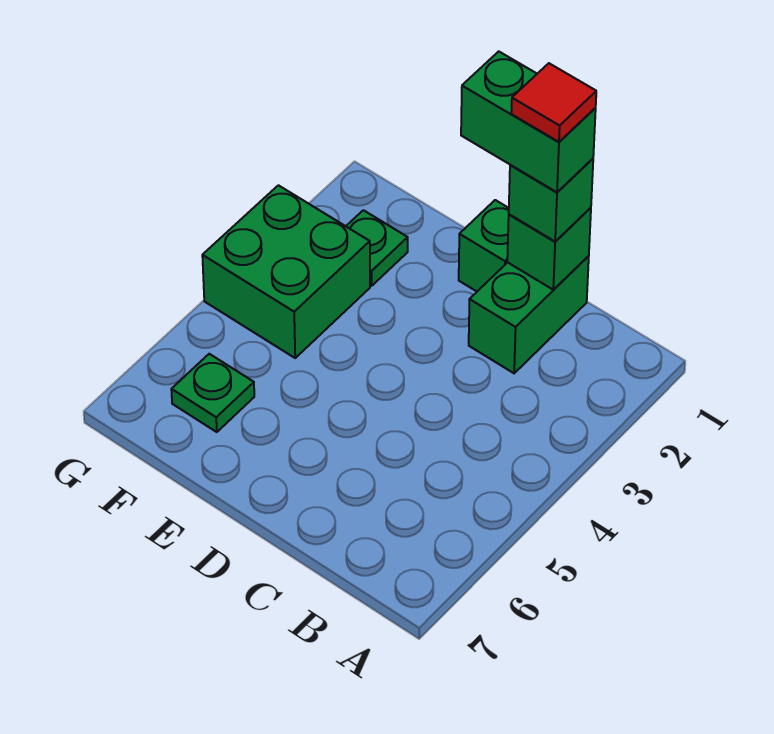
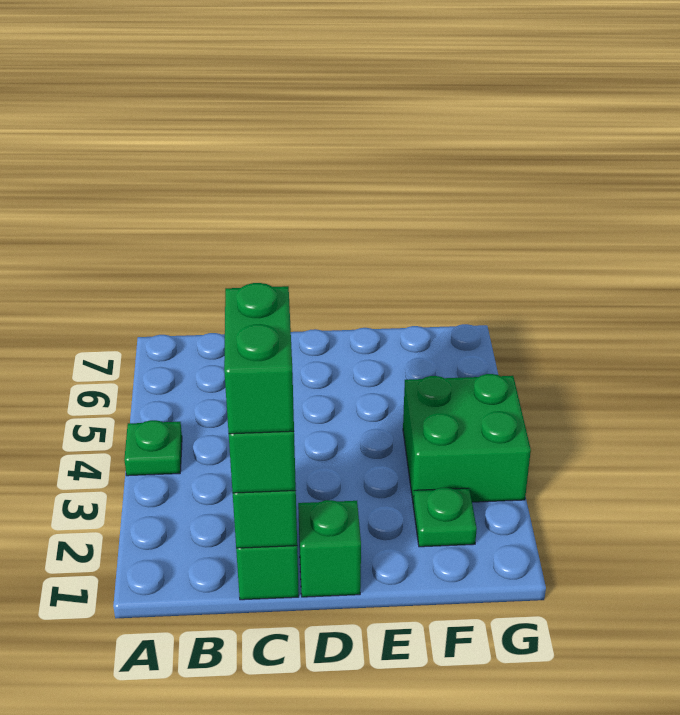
green 1x2 brick [461,51,596,192] -> green 1x2 brick turned to [224,283,294,434]
red 1x1 tile [511,63,596,142] -> none
green 1x1 plate [171,354,254,432] -> green 1x1 plate moved to [124,420,182,476]

